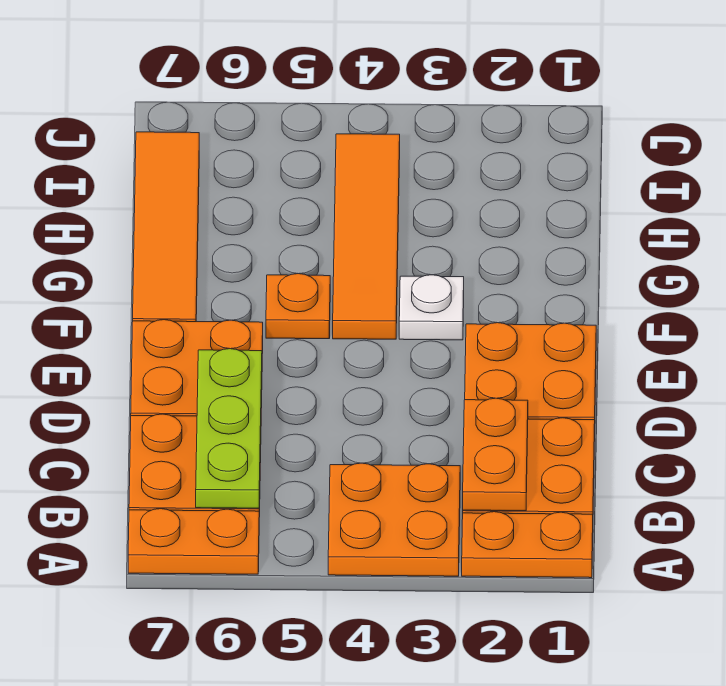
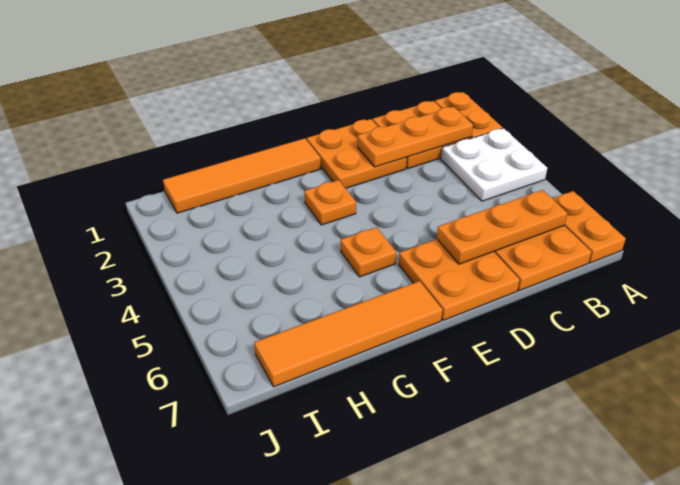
orange 2x2 plate [328,463,460,576] -> white 2x2 plate [441,128,547,201]
orange 1x2 plate [463,398,528,511] -> orange 1x3 plate [357,107,473,167]
lime 1x3 plate [196,349,262,508] -> orange 1x3 plate [437,190,567,264]
white 1x1 plate [399,275,464,340] -> orange 1x1 plate [304,180,356,225]
orange 1x4 tile [333,134,400,339] -> orange 1x4 tile moved to [163,138,321,213]

